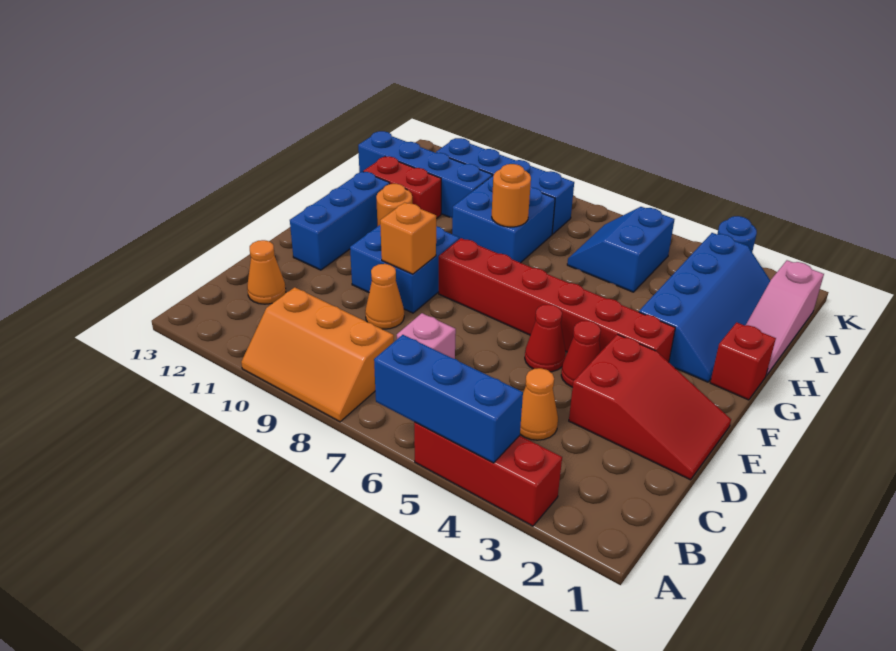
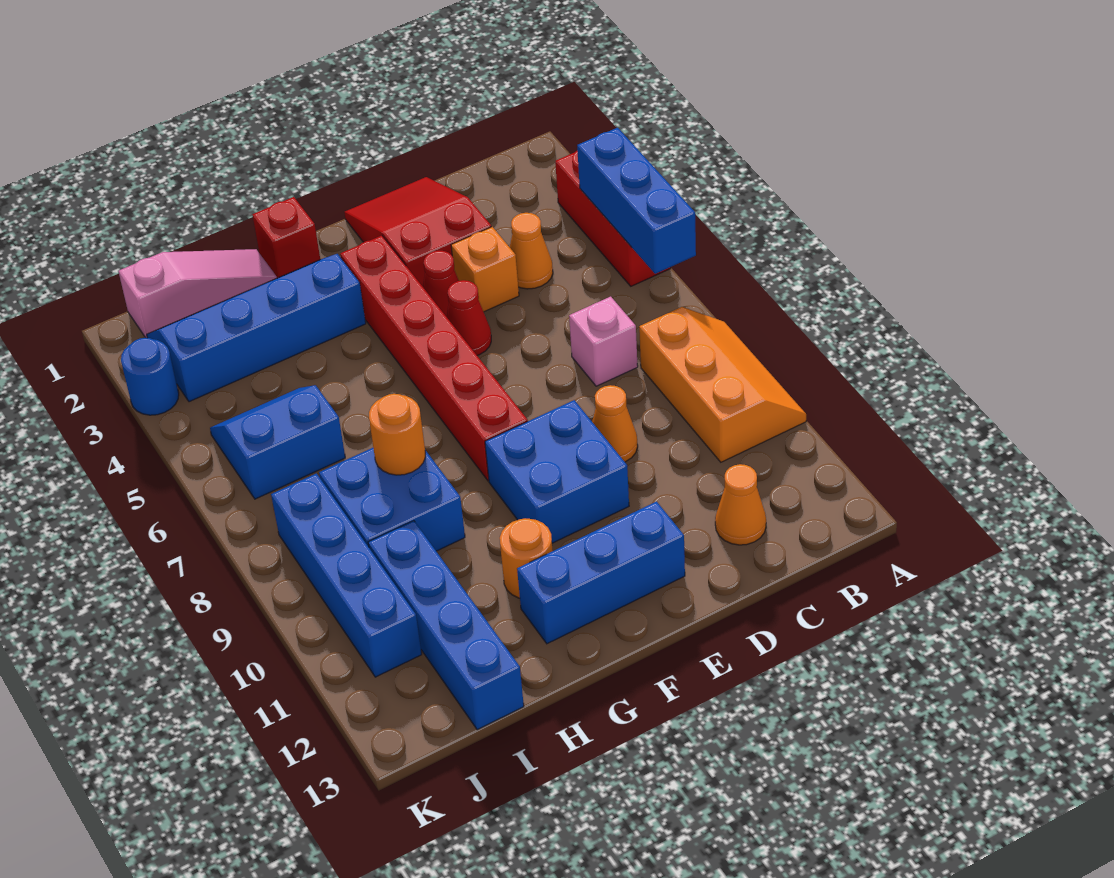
orange 1x1 brick [380,202,436,274] -> orange 1x1 brick moved to [451,227,519,312]
red 1x2 brick [363,157,441,219] -> none
blue 2x2 slope [567,207,675,292] -> blue 2x2 slope turned to [210,385,345,499]

